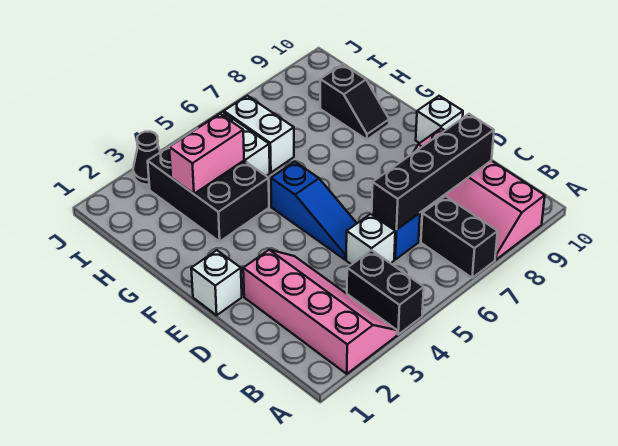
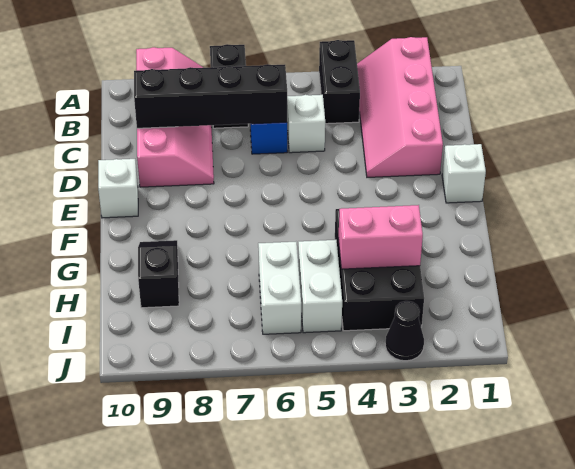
blue 1x3 slope [271,162,357,260] -> none

